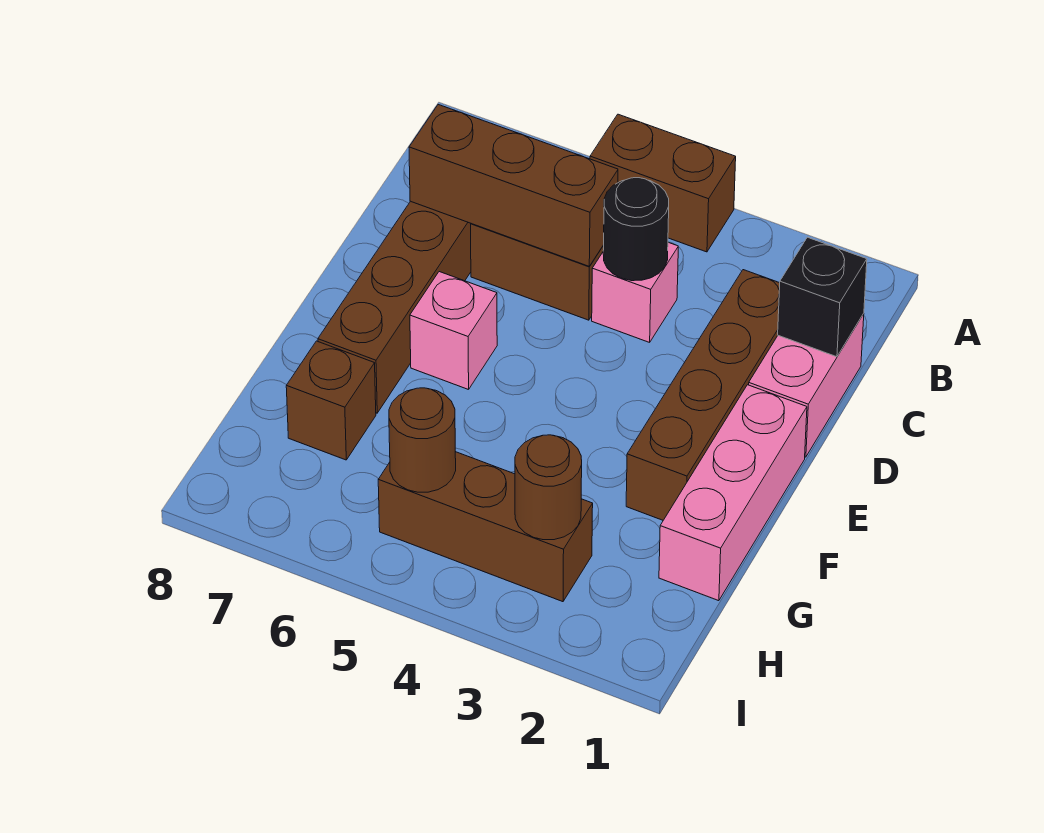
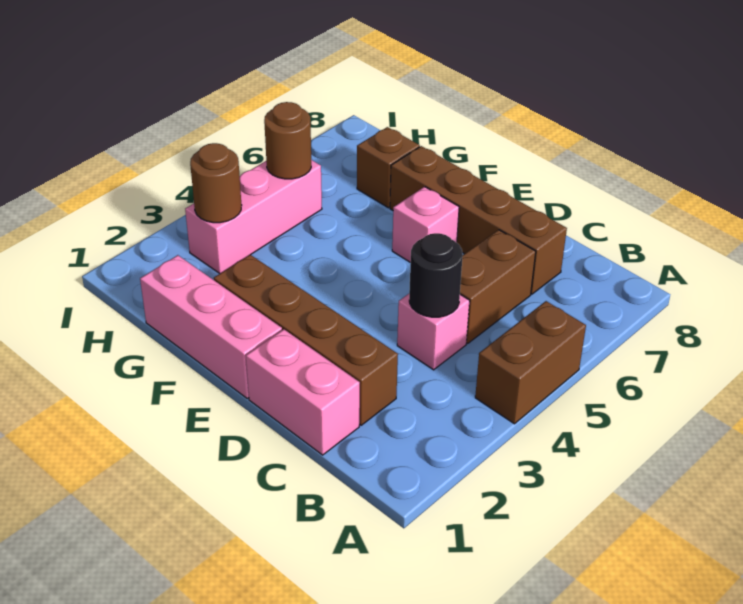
black 1x1 brick [778,237,867,357] -> none
brown 1x3 brick [409,105,618,266] -> none
brown 1x3 brick [378,452,593,602] -> pink 1x3 brick [185,160,322,273]

